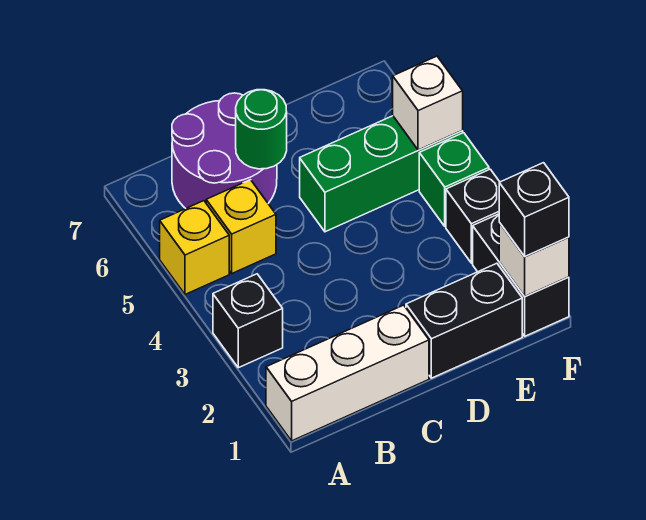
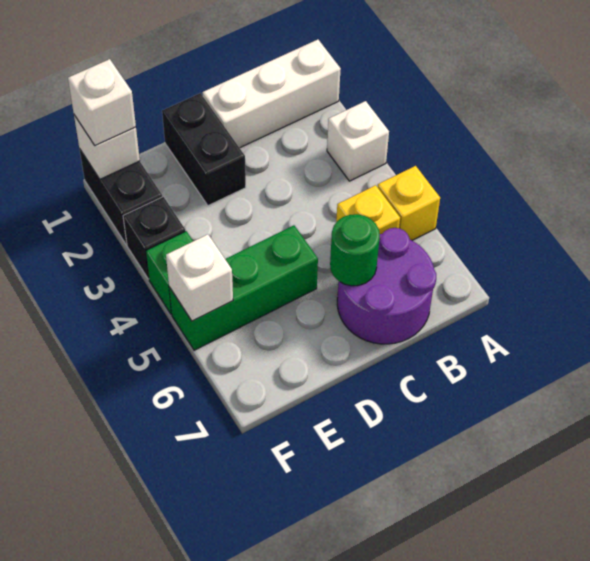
black 1x1 brick [213,274,283,368] -> white 1x1 brick [327,101,389,181]
black 1x2 brick [406,263,522,378] -> black 1x2 brick turned to [162,93,246,206]
black 1x1 brick [499,163,569,257] -> white 1x1 brick [68,59,136,146]

